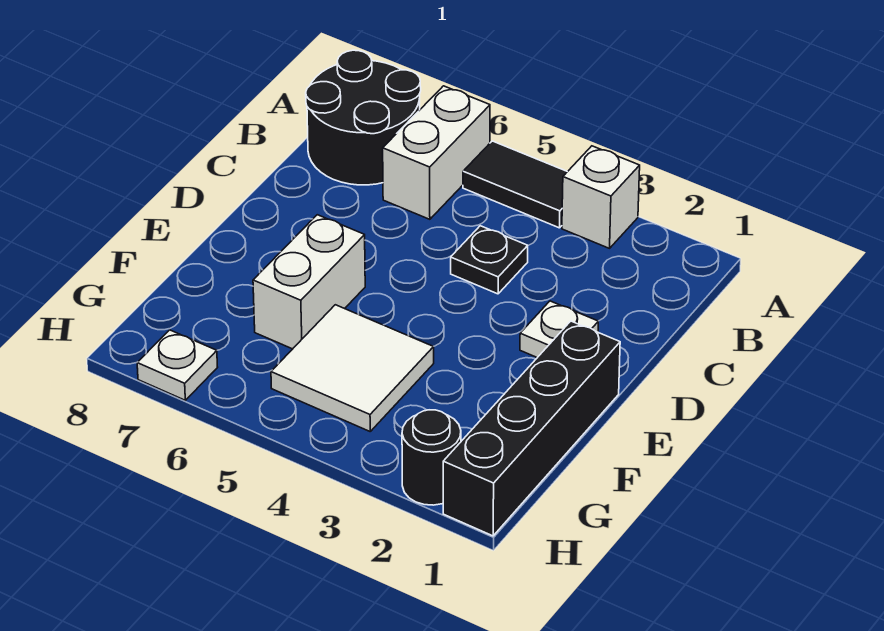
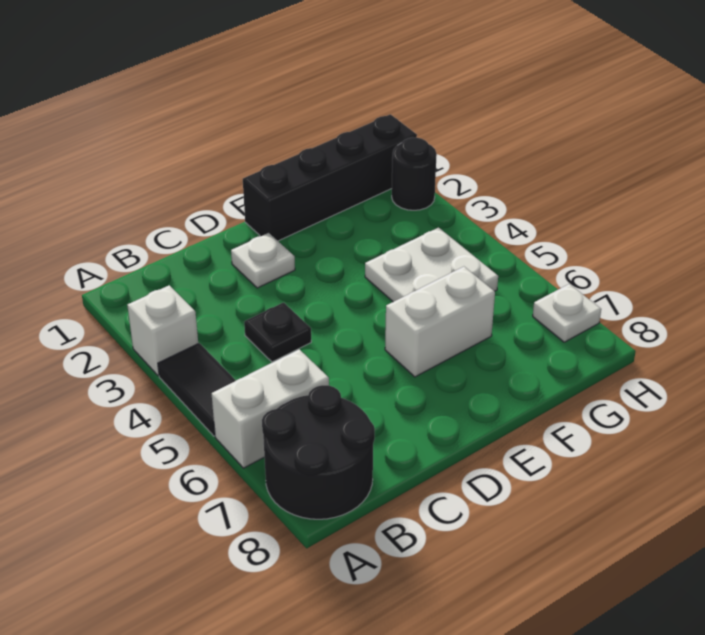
white 2x2 tile [271,305,434,431] -> white 2x2 plate [365,228,498,302]

